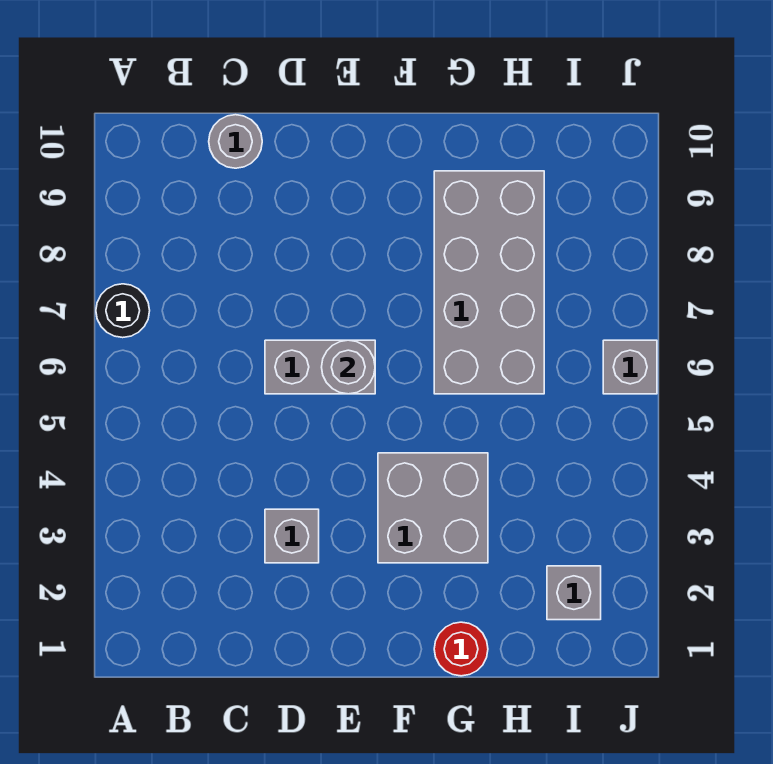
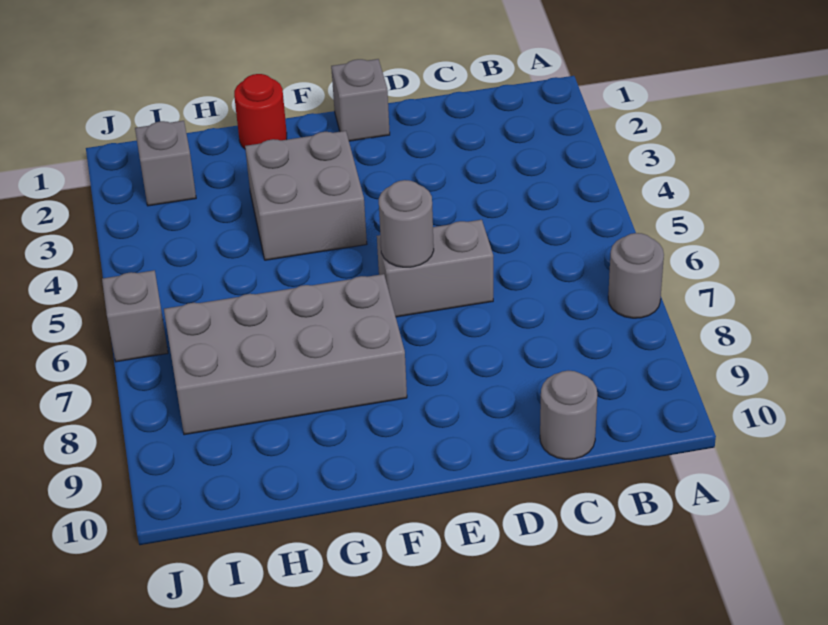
black 1x1 round brick [96,284,150,338] -> grey 1x1 round brick [608,233,664,318]
grey 1x1 brick [265,509,319,563] -> grey 1x1 brick moved to [331,59,390,141]
grey 2x4 brick [434,171,544,394] -> grey 2x4 brick turned to [164,274,407,435]

